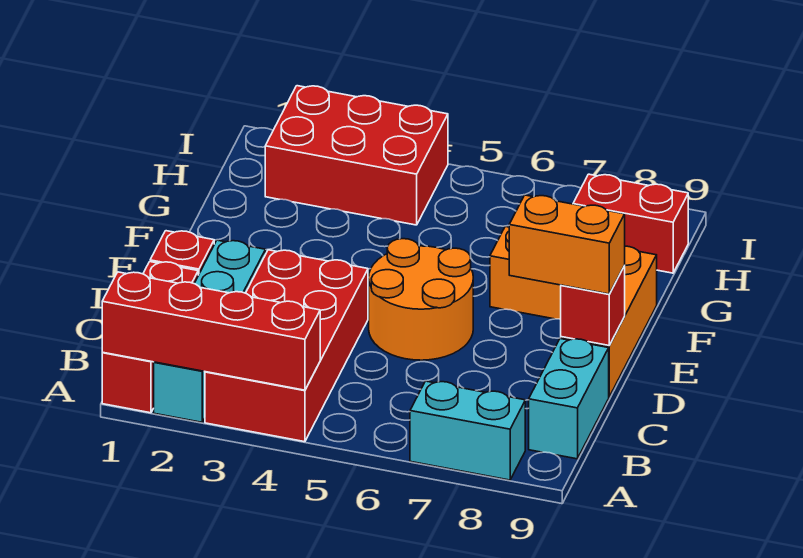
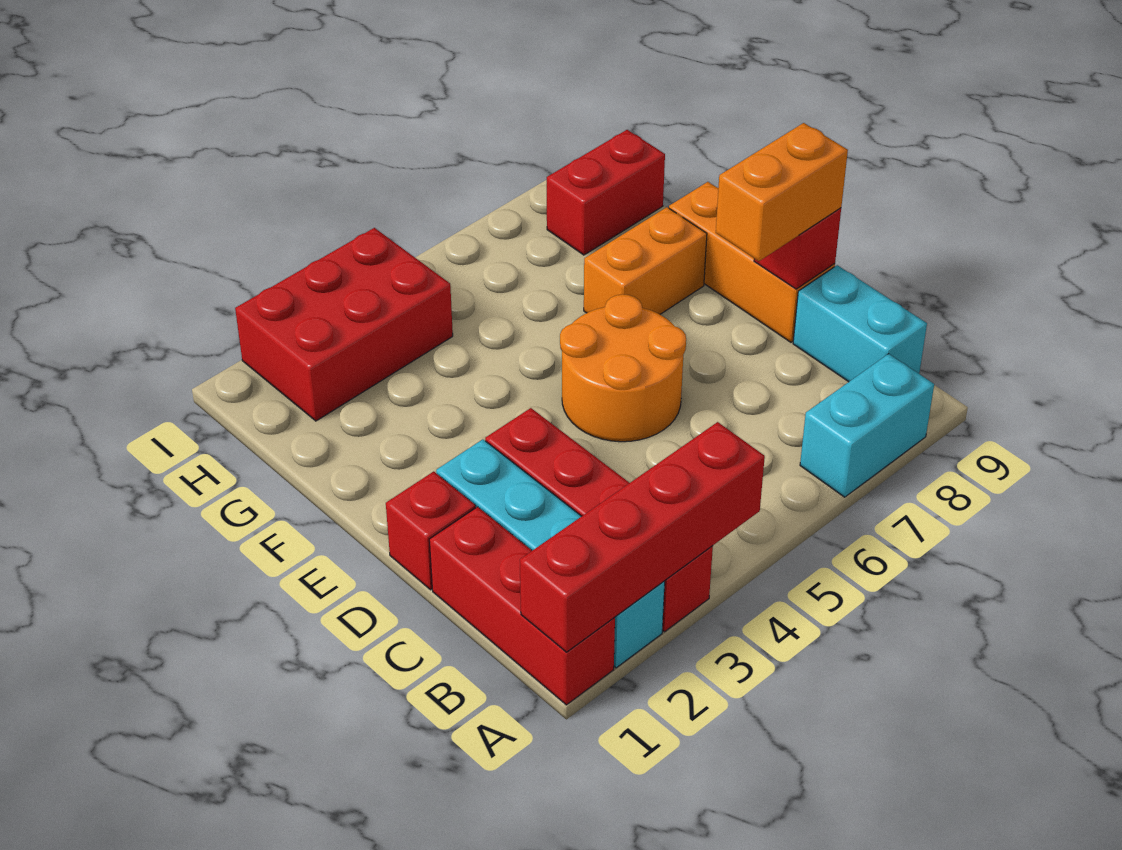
red 2x4 brick [205,250,368,442] -> red 1x4 brick [485,408,713,632]

